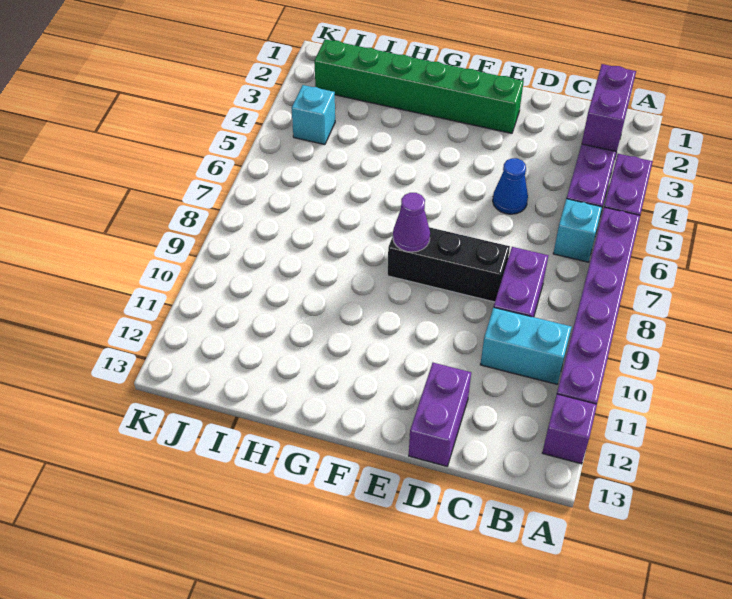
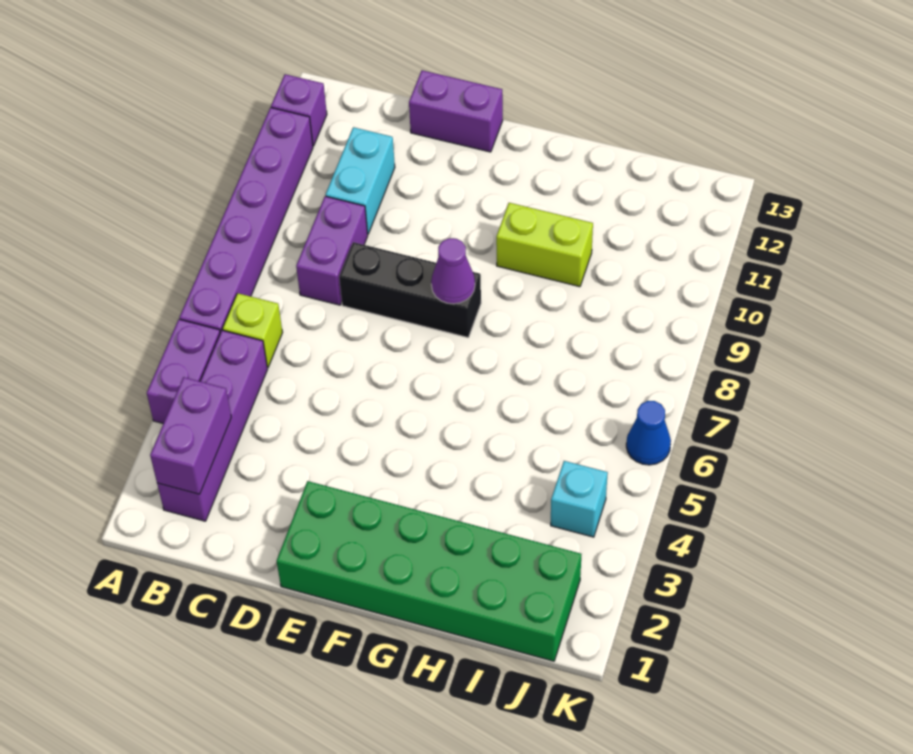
cyan 1x1 brick [553,199,602,262] -> lime 1x1 brick [222,293,283,367]
cyan 1x2 brick [480,307,571,384] -> cyan 1x2 brick turned to [325,127,395,234]
blue 1x1 cone [493,158,528,214] -> blue 1x1 cone moved to [626,401,671,465]
purple 1x2 brick [409,363,471,466] -> purple 1x2 brick turned to [409,70,503,152]
green 1x6 brick [314,39,524,133] -> green 2x6 brick [277,481,581,661]
none -> lime 1x2 brick [496,203,593,287]

